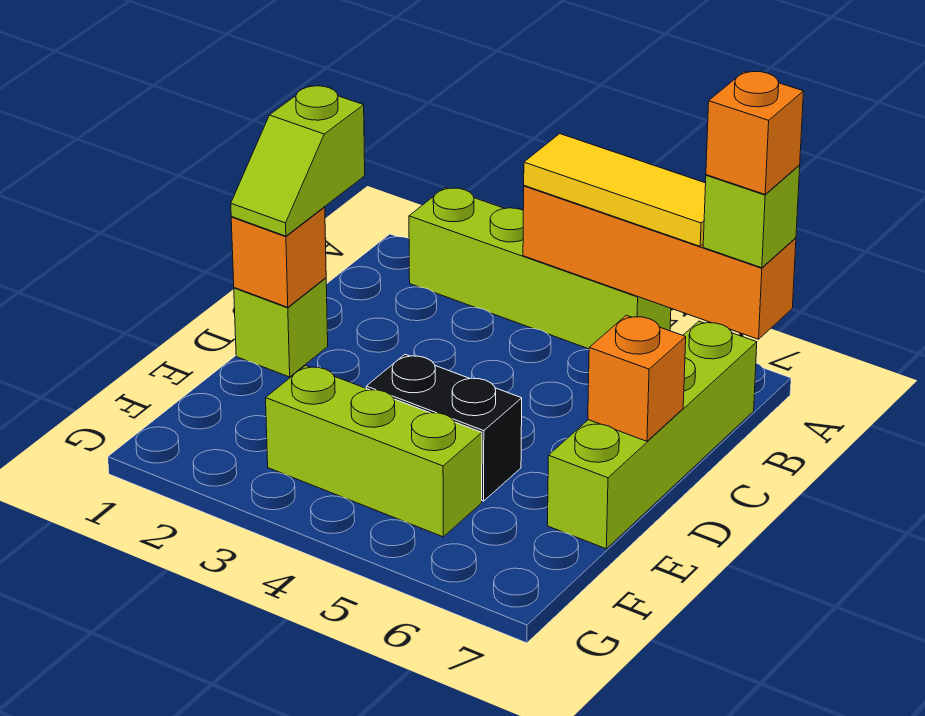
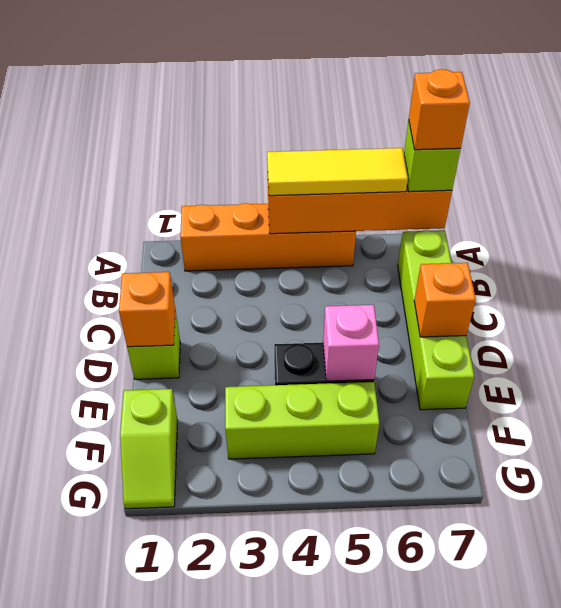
lime 1x4 brick [409,188,671,349] -> orange 1x4 brick [180,203,356,271]
lime 1x2 slope [231,86,365,236] -> lime 1x2 slope moved to [120,389,178,509]
none -> pink 1x1 brick [323,305,379,381]

